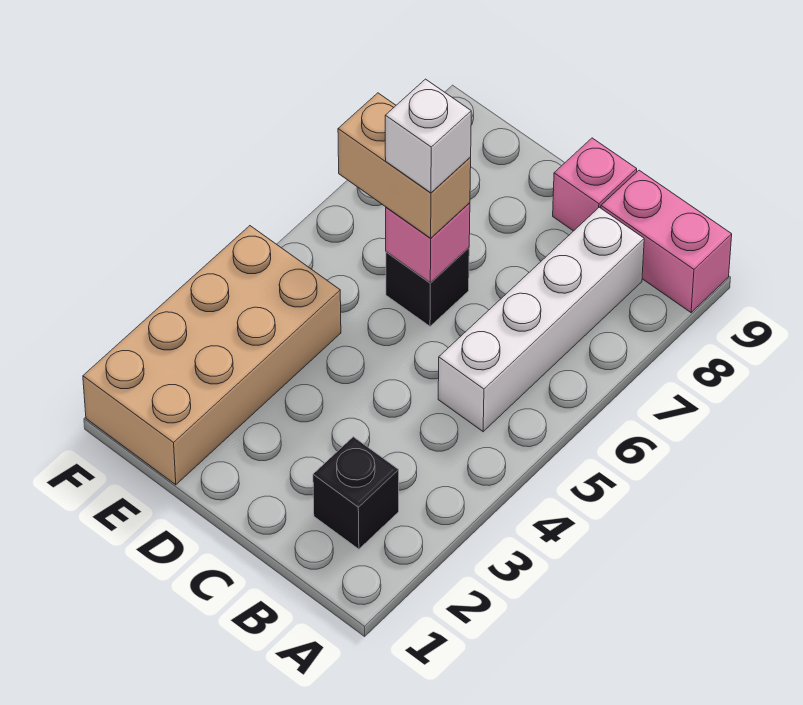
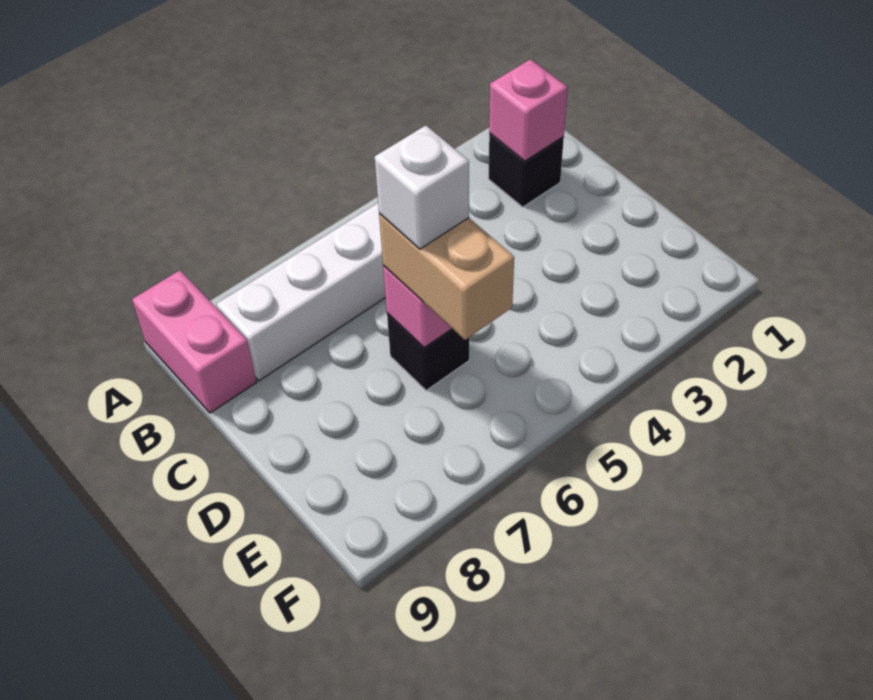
pink 1x1 brick [553,138,637,231] -> pink 1x1 brick moved to [489,59,568,161]
tan 2x4 brick [83,226,341,485] -> none

